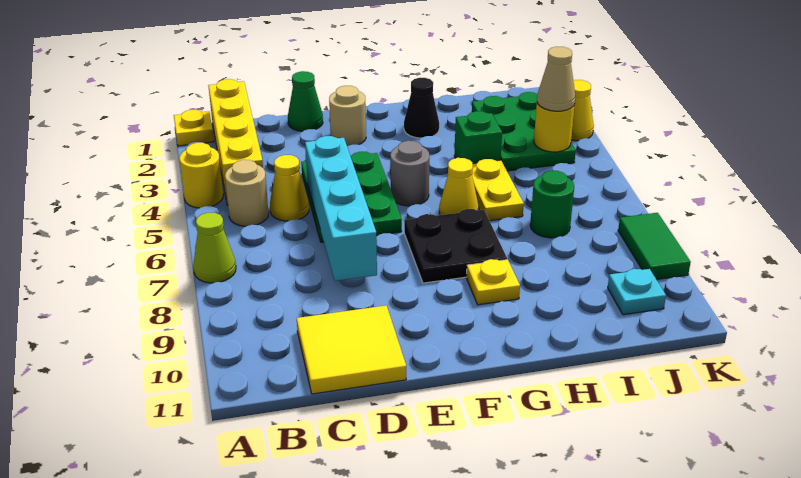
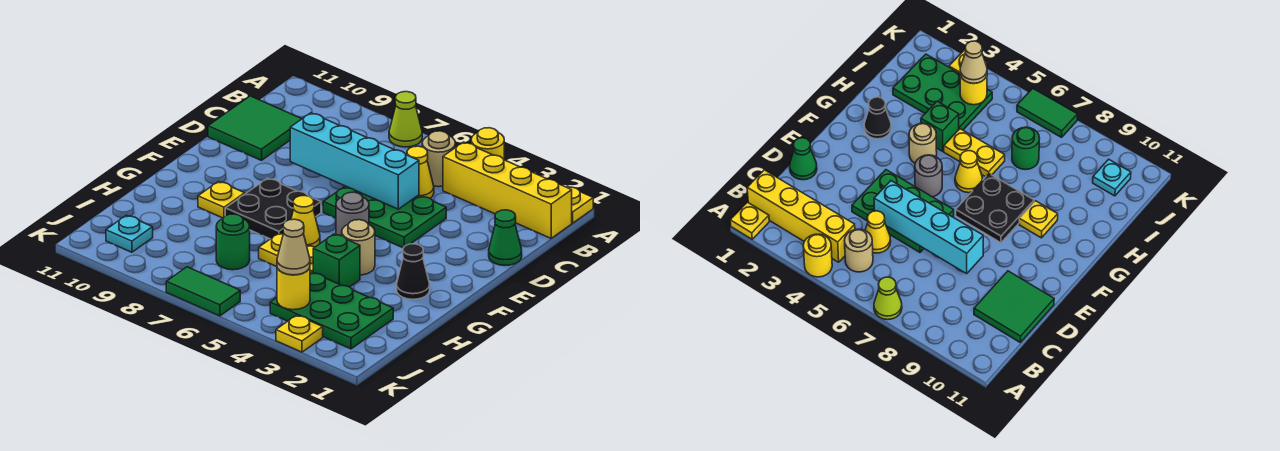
yellow 2x2 tile [297,306,406,394] -> green 2x2 tile [208,96,301,160]
tan 1x1 round brick [329,86,366,146] -> tan 1x1 round brick moved to [342,220,375,275]
yellow 1x1 cone [571,80,594,141] -> yellow 1x1 plate [276,315,323,352]
green 1x2 tile [618,213,691,280] -> green 1x2 tile moved to [166,267,240,316]

